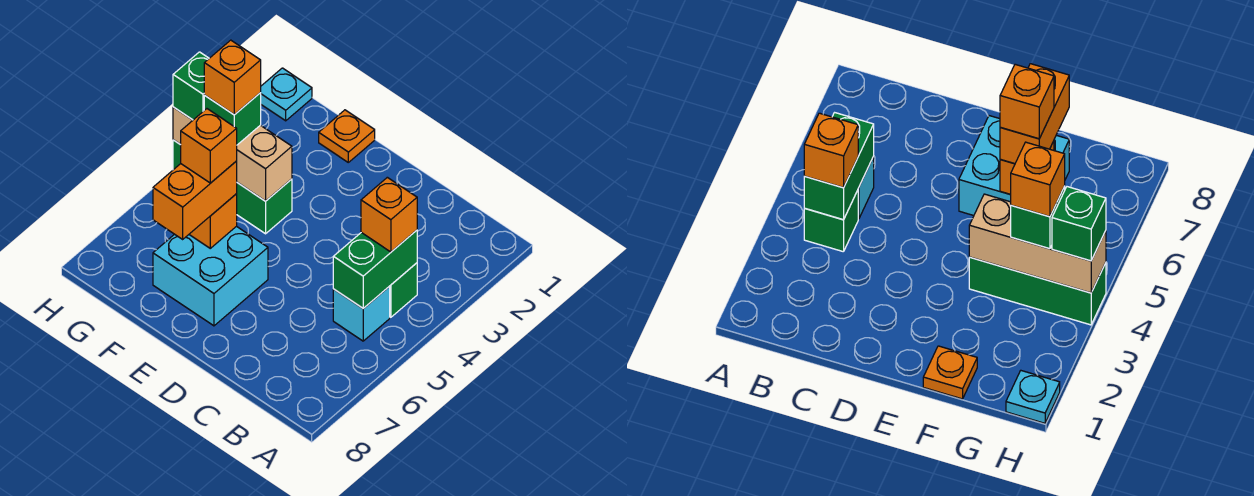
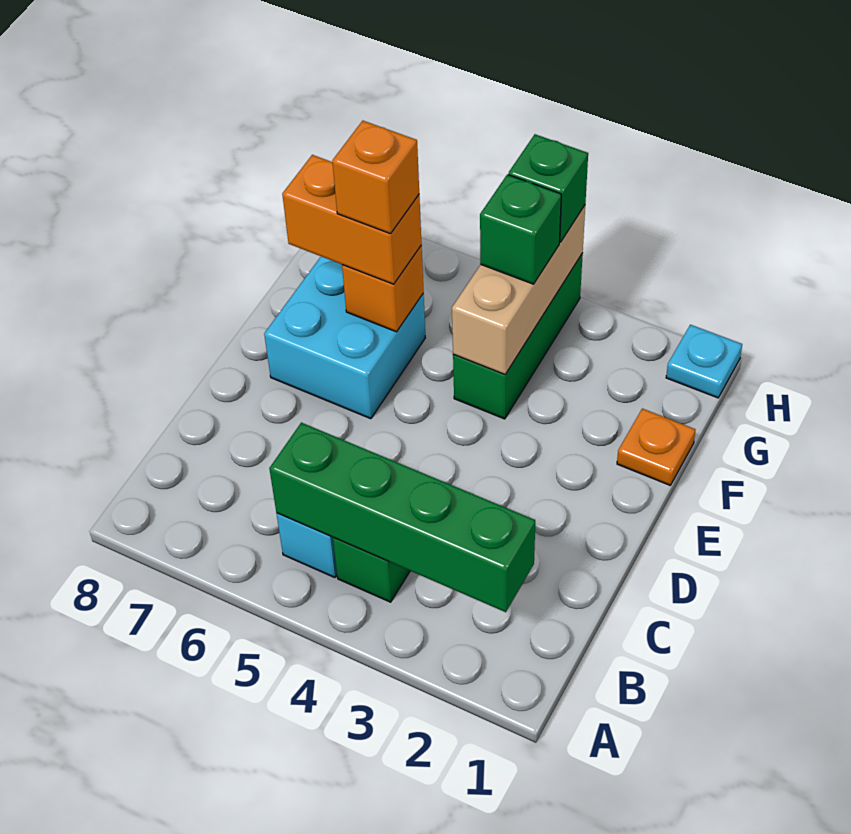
green 1x2 brick [333,230,417,308] -> green 1x4 brick [269,423,535,612]
orange 1x1 brick [361,177,417,252] -> none
orange 1x1 brick [204,40,261,115] -> none

